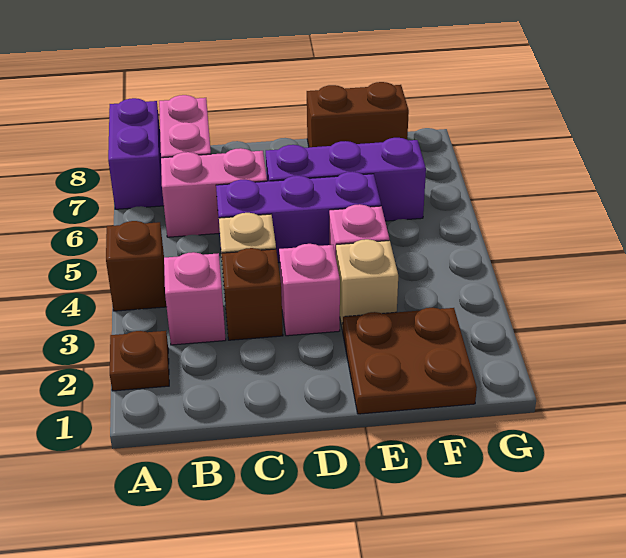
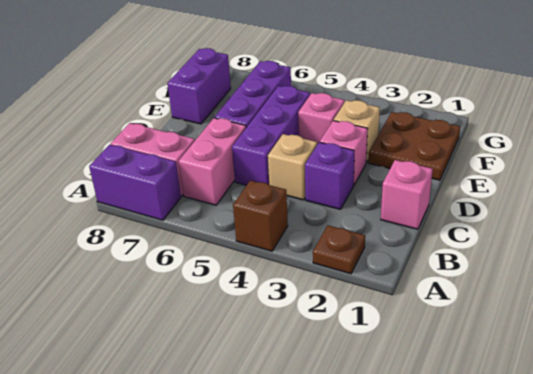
pink 1x1 brick [164,252,226,345] -> pink 1x1 brick moved to [381,160,433,229]
brown 1x1 brick [222,248,283,340] -> purple 1x1 brick [305,142,354,209]
brown 1x2 brick [307,82,409,147] -> purple 1x2 brick [167,48,231,124]

